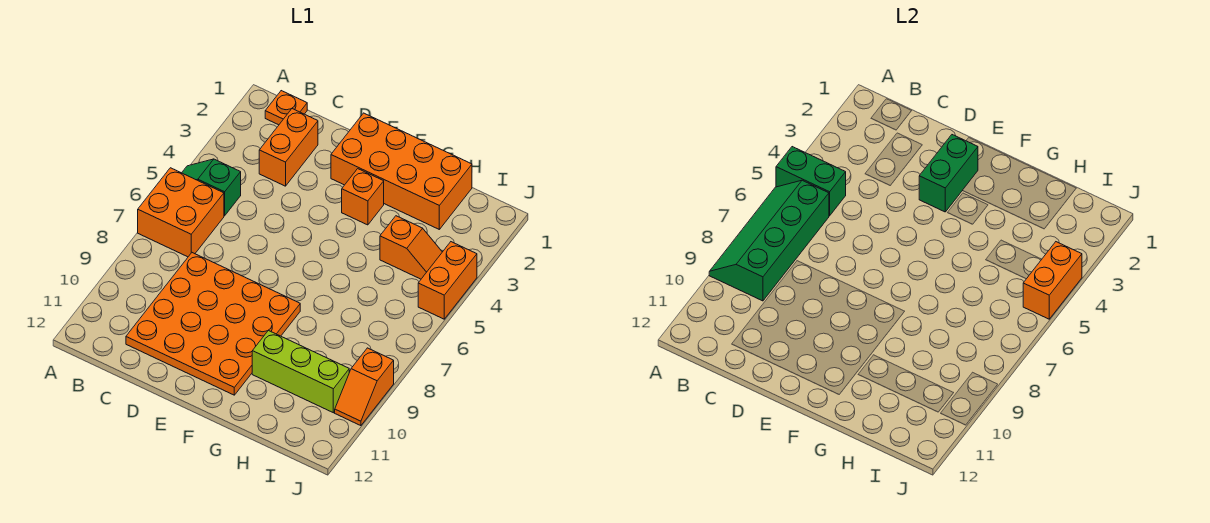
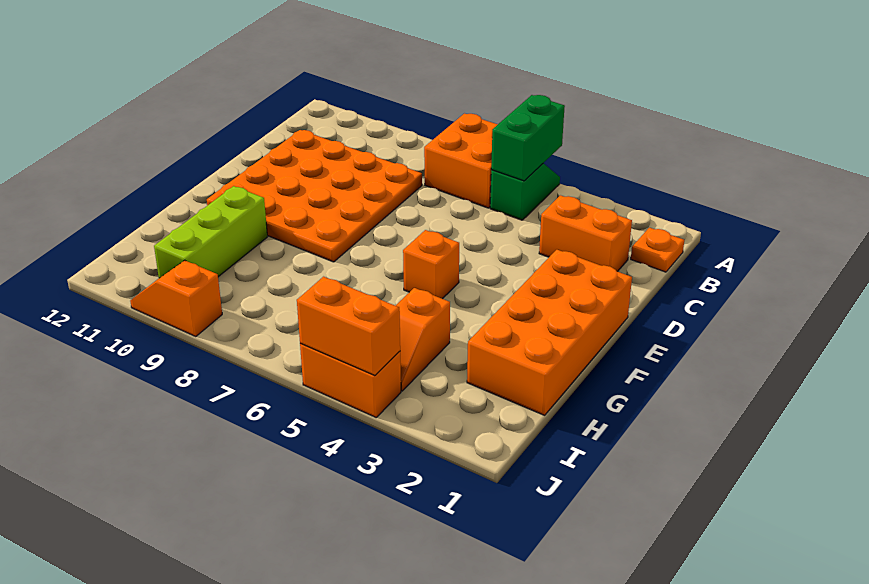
green 2x4 slope [709,180,829,301] -> none
green 1x2 brick [919,135,978,212] -> none
orange 1x1 brick [342,169,384,225] -> orange 1x1 brick moved to [403,230,459,299]

